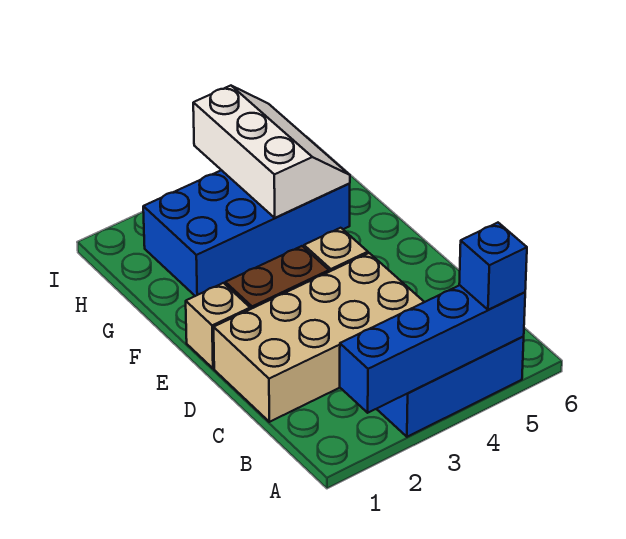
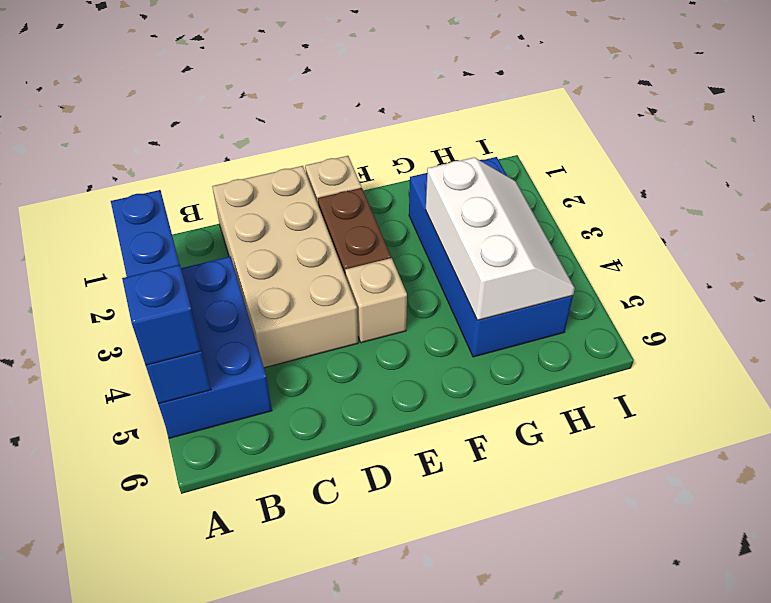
white 2x3 slope [193,86,350,218] -> white 2x3 slope turned to [426,157,575,320]

